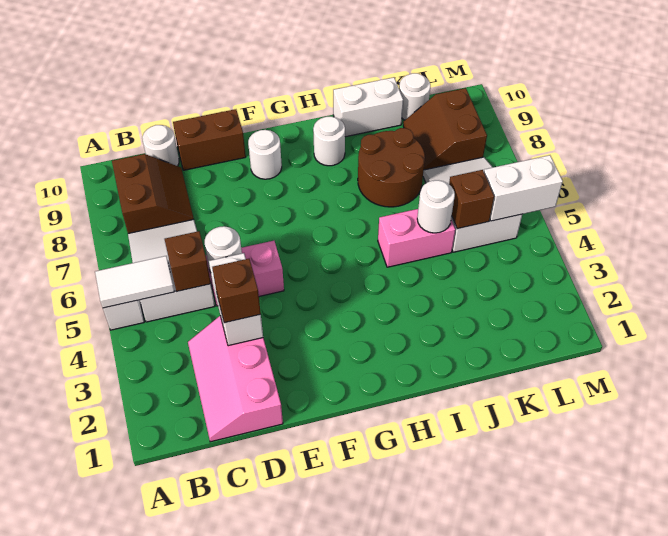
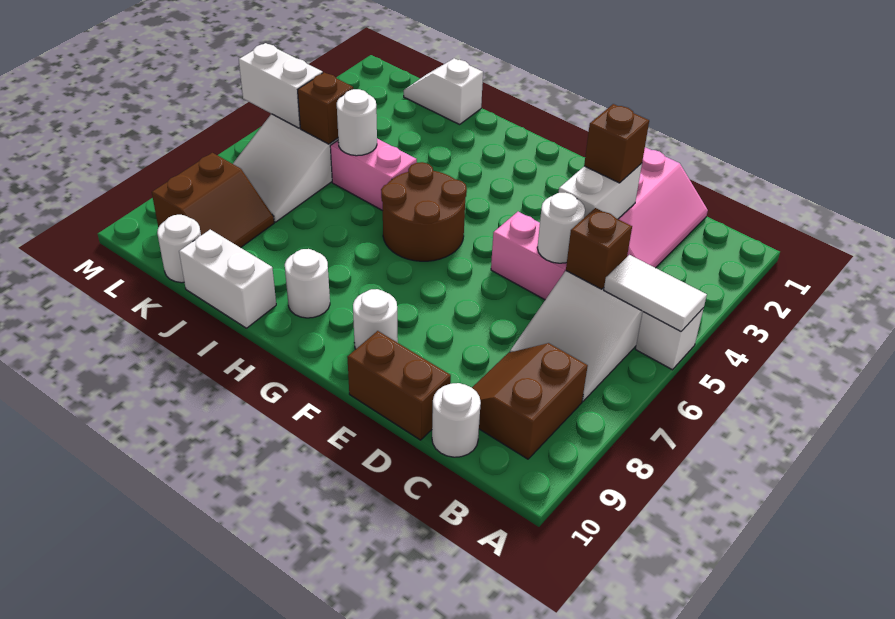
brown 2x2 round brick [358,128,425,207] -> brown 2x2 round brick moved to [381,162,467,261]
none -> white 1x2 slope [404,58,483,124]

